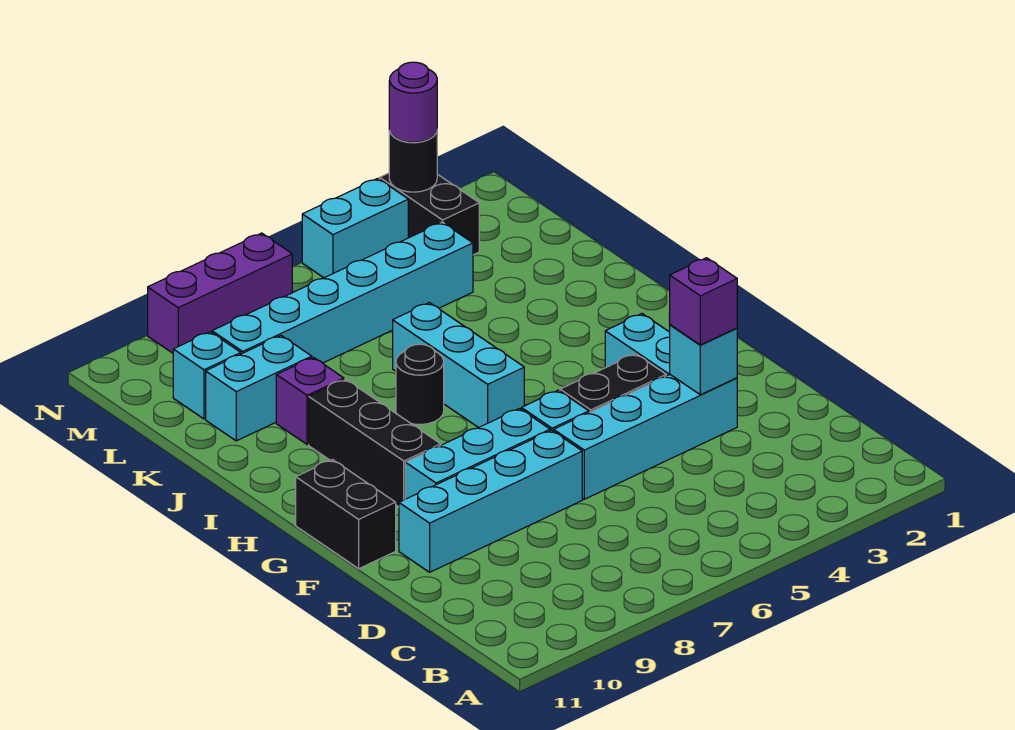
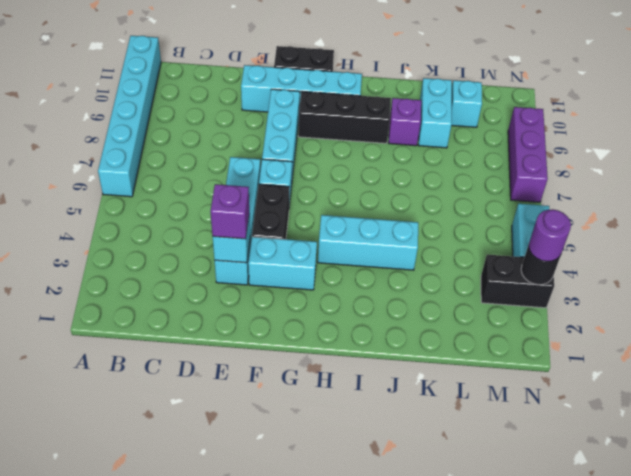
cyan 1x4 brick [399,430,582,572] -> cyan 1x4 brick turned to [241,65,362,112]
cyan 1x3 brick [393,303,524,428] -> cyan 1x3 brick moved to [318,215,418,270]
black 1x1 round brick [396,344,444,425] -> none
cyan 1x6 brick [212,222,473,363] -> cyan 1x6 brick moved to [98,36,161,197]

